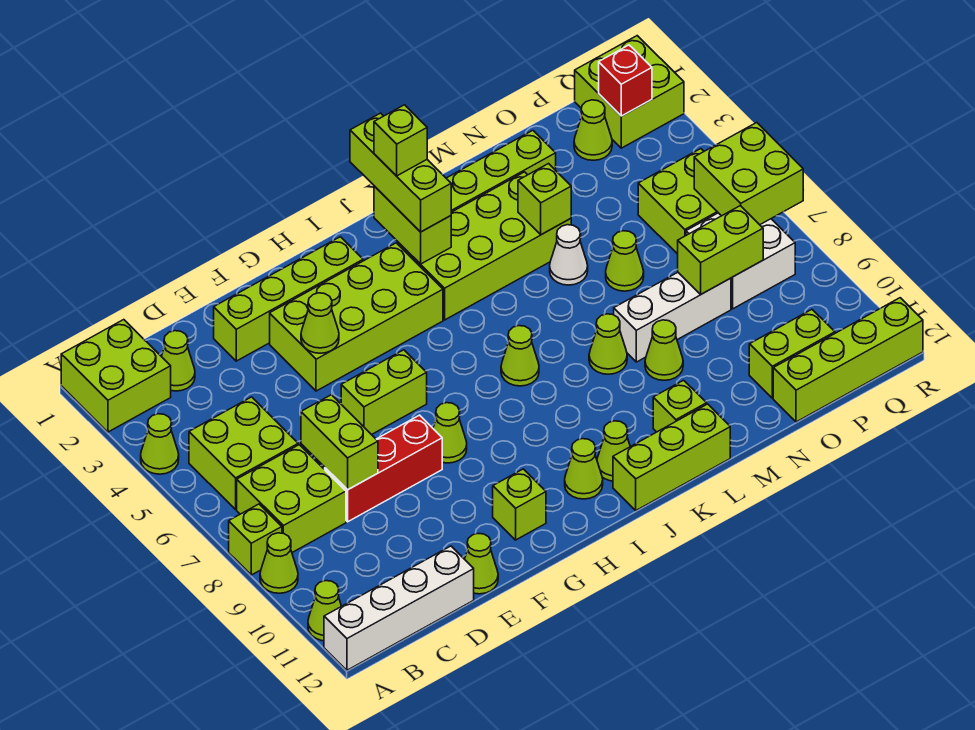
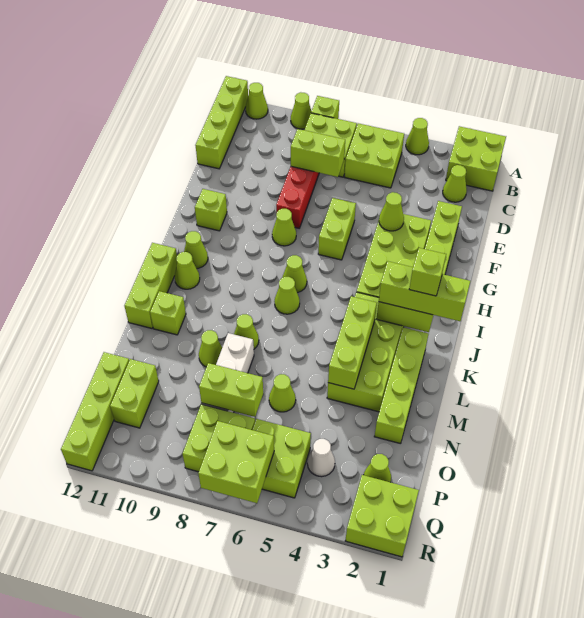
white 1x4 brick [324,546,474,670] -> lime 1x4 brick [195,76,248,169]
lime 1x1 cone [465,534,498,594] -> lime 1x1 cone moved to [282,255,307,293]
lime 1x1 brick [518,164,571,235] -> lime 1x3 brick [328,296,377,389]
white 1x1 cone [550,225,588,285] -> white 1x1 cone moved to [307,438,335,477]
lime 1x2 brick [678,206,763,294] -> lime 1x2 brick turned to [199,363,263,417]
white 2x2 brick [686,213,795,309] -> lime 2x2 brick [182,404,255,472]
red 1x1 brick [599,45,652,116] -> none

